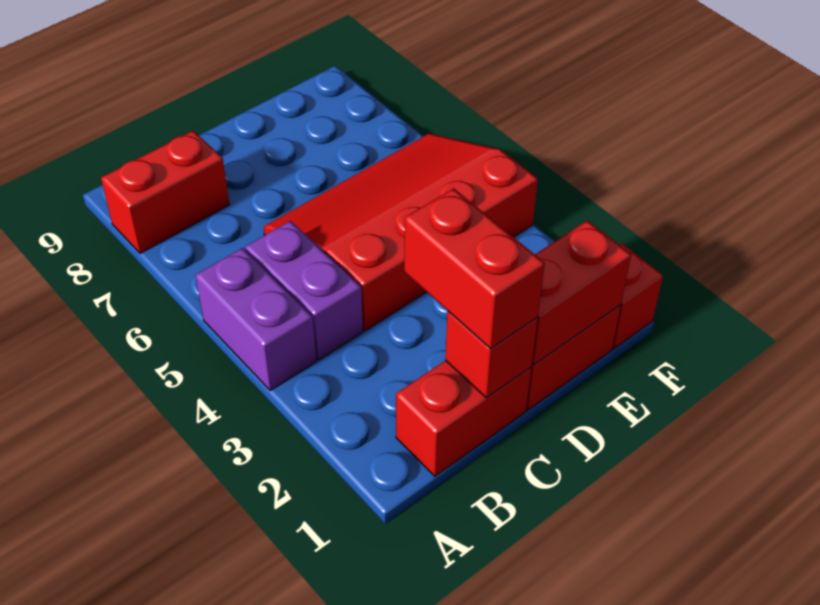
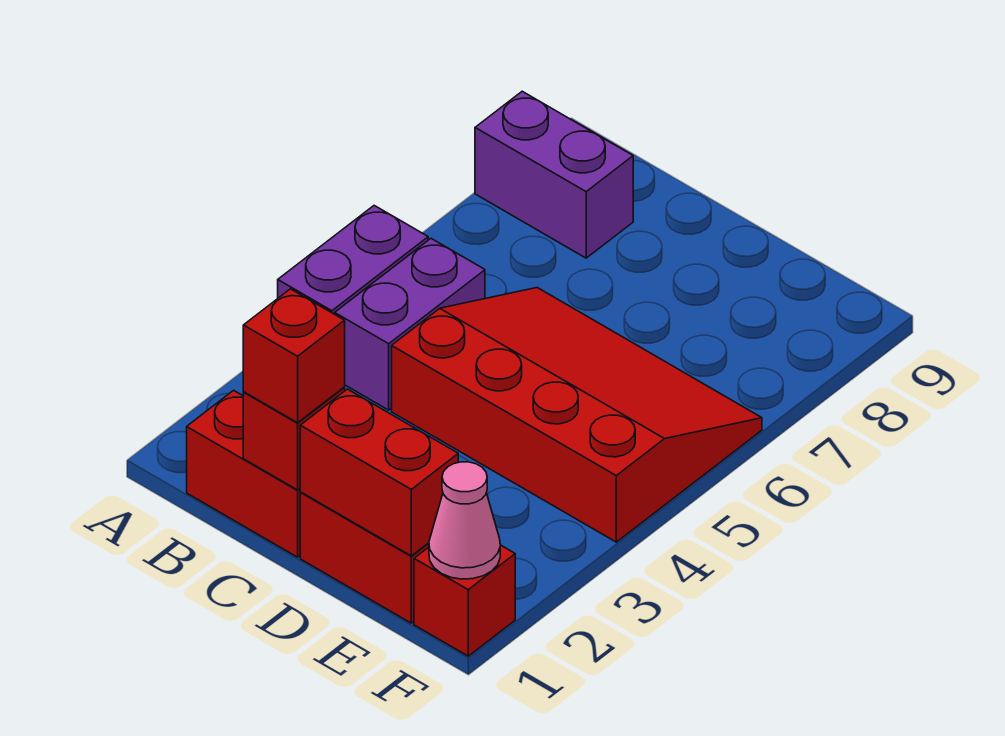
red 1x2 brick [101,131,230,253] -> purple 1x2 brick [475,91,633,258]
red 1x2 brick [404,188,545,349] -> red 1x1 brick [243,289,345,423]
none -> pink 1x1 cone [429,462,500,579]

